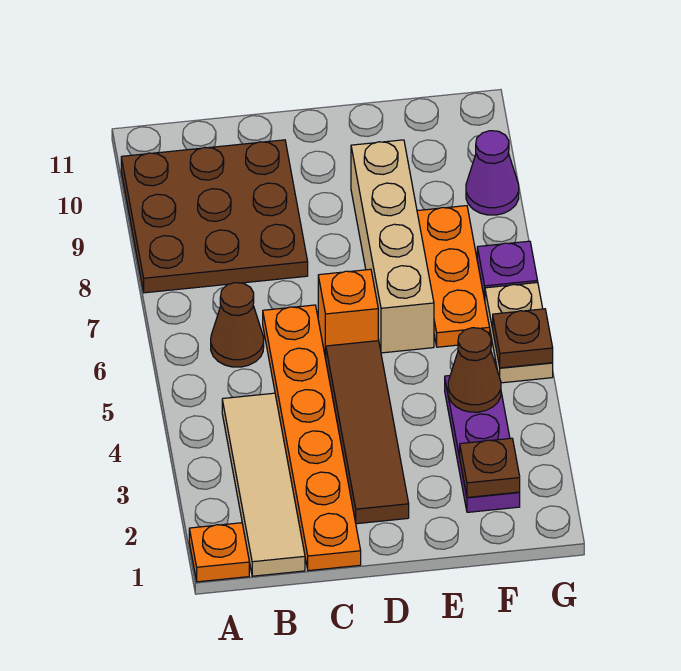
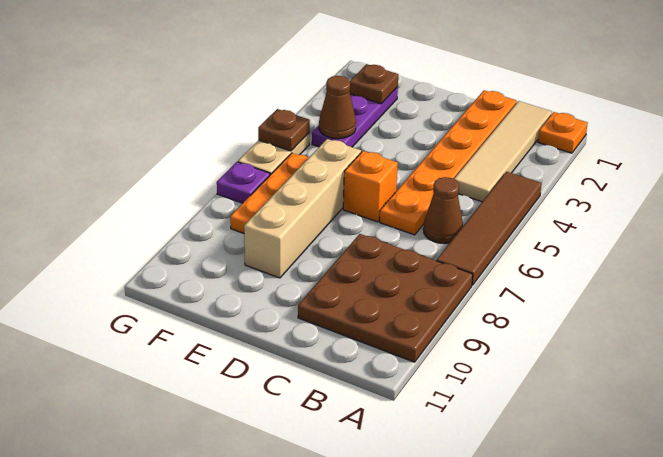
brown 1x4 tile [325,341,409,524] -> brown 1x4 tile moved to [437,172,542,285]
purple 1x1 cone [466,131,519,215] -> none

